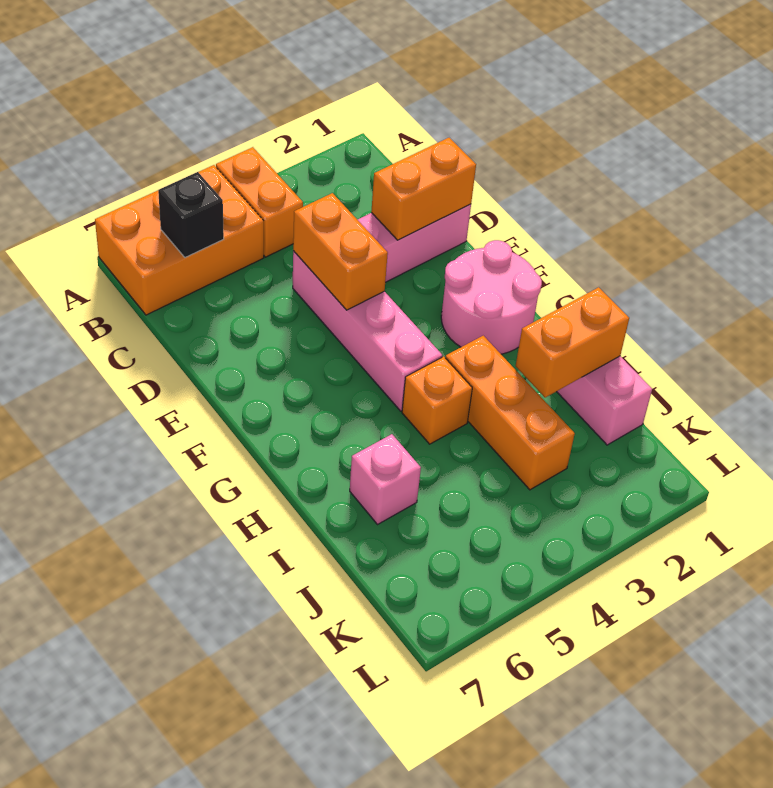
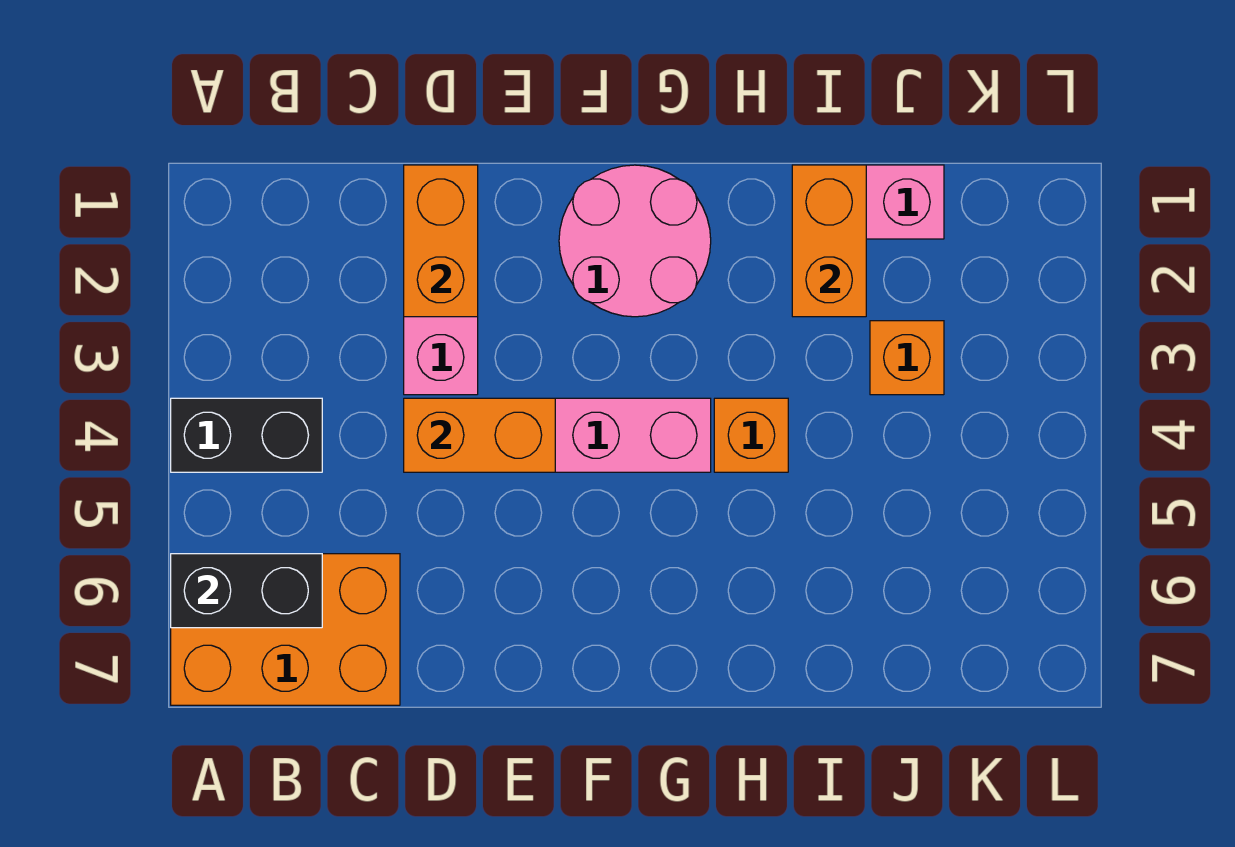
orange 1x2 brick [216,147,303,257] -> black 1x2 brick [171,398,322,472]
orange 2x3 brick [95,165,264,315] -> orange 2x3 brick turned to [171,554,400,705]
black 1x1 brick [158,172,224,257] -> black 1x2 brick [171,554,322,628]
orange 1x3 brick [446,336,575,490] -> orange 1x1 brick [870,321,944,395]
pink 1x1 brick [350,434,421,524] -> none

